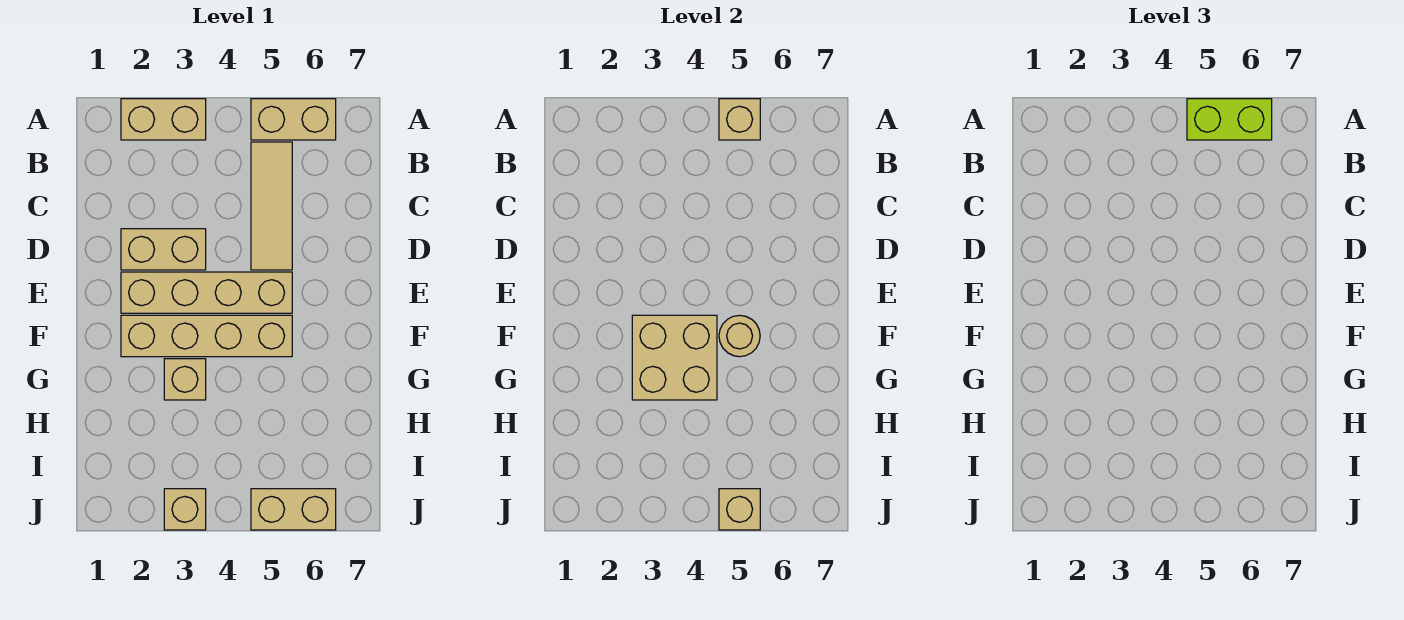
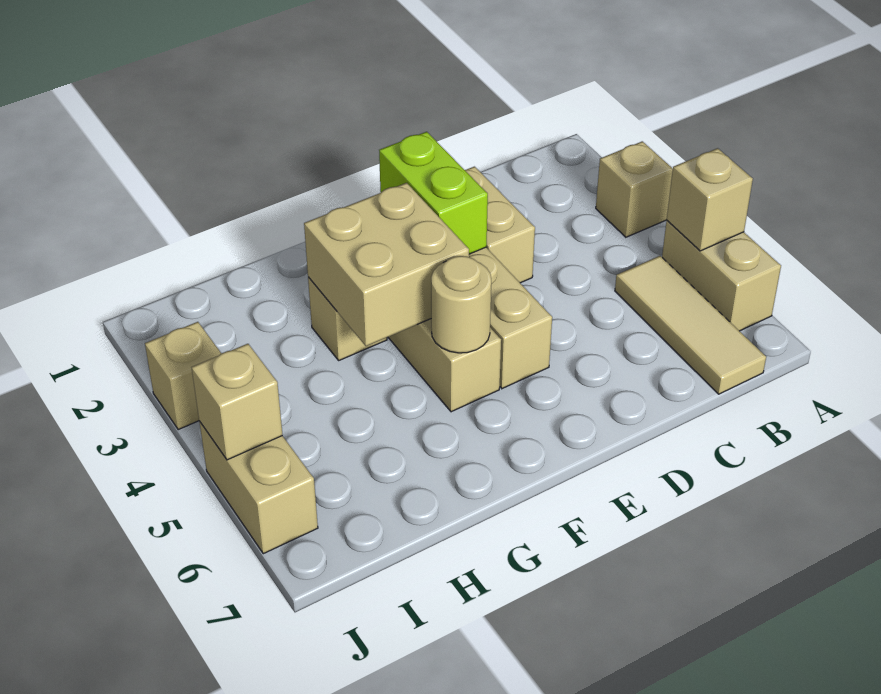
tan 1x2 brick [121,99,206,140] -> tan 1x1 brick [596,141,673,237]
lime 1x2 brick [1187,99,1272,140] -> lime 1x2 brick moved to [379,132,488,254]
tan 1x3 tile [251,142,292,270] -> tan 1x3 tile turned to [615,256,766,394]

